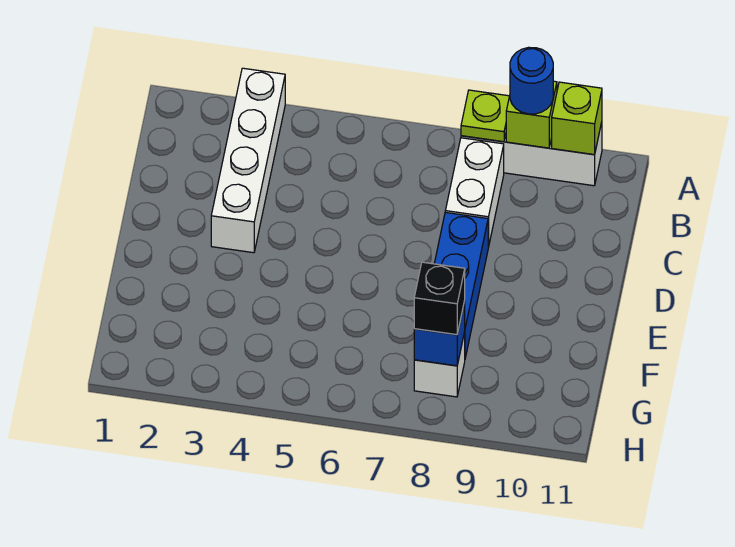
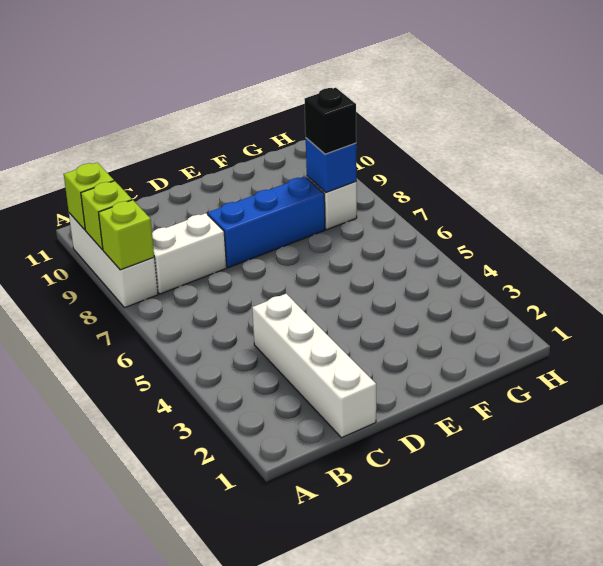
white 1x4 brick [211,68,285,253] -> white 1x4 brick turned to [252,294,376,438]
lime 1x1 plate [461,90,509,142] -> lime 1x1 brick [99,200,154,270]
blue 1x1 round brick [510,47,553,114] -> none

